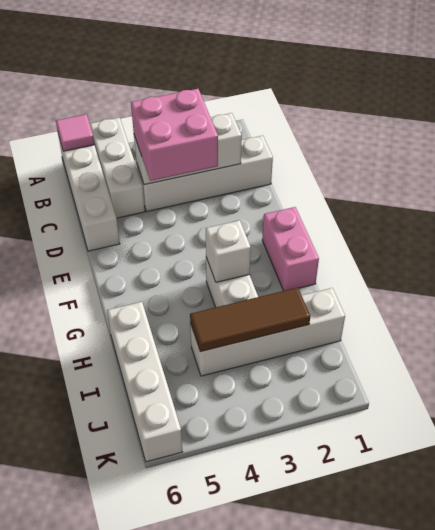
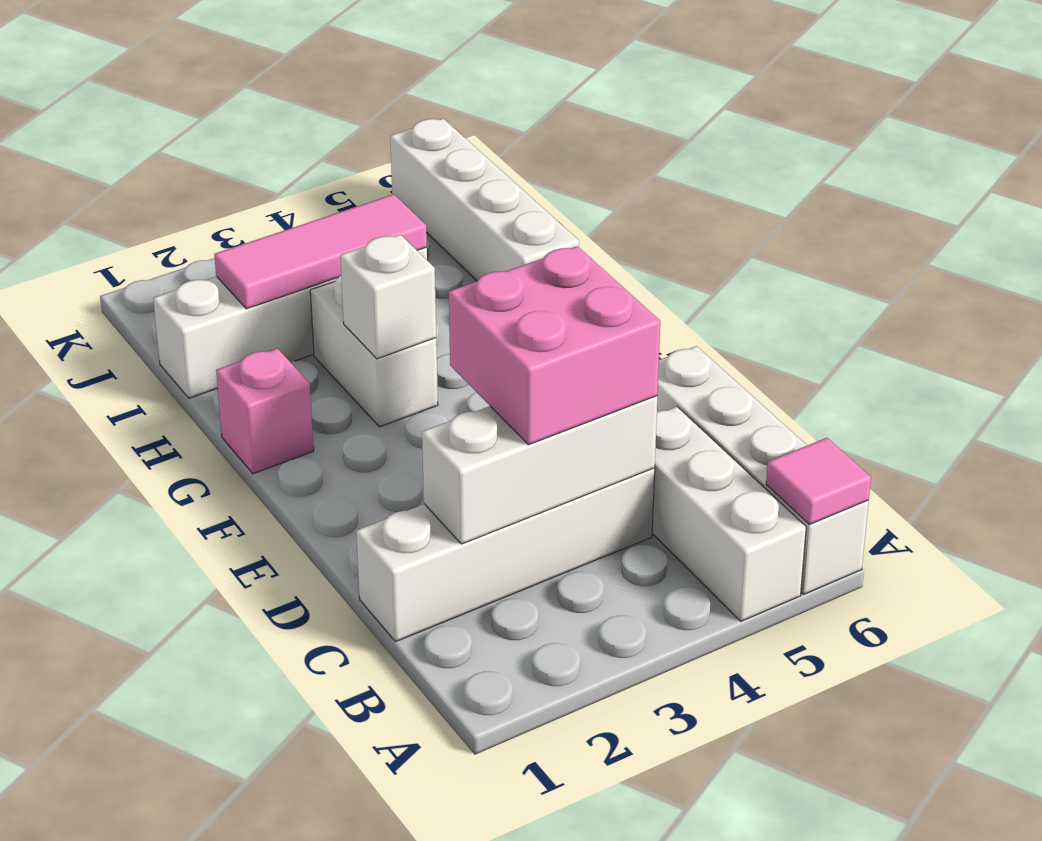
pink 1x2 brick [262,207,319,291] -> pink 1x1 brick [216,348,314,474]
brown 1x3 tile [190,288,310,352] -> pink 1x3 tile [214,194,427,309]

